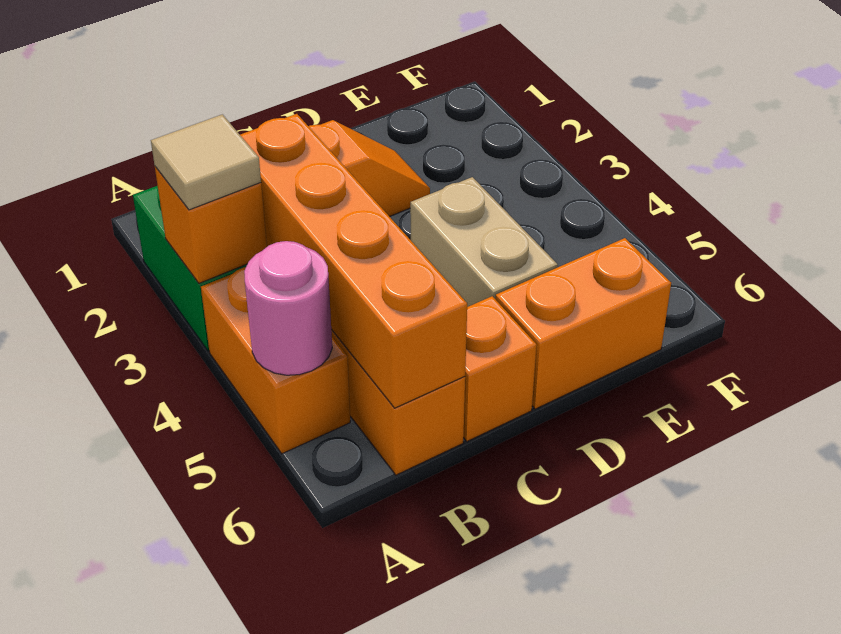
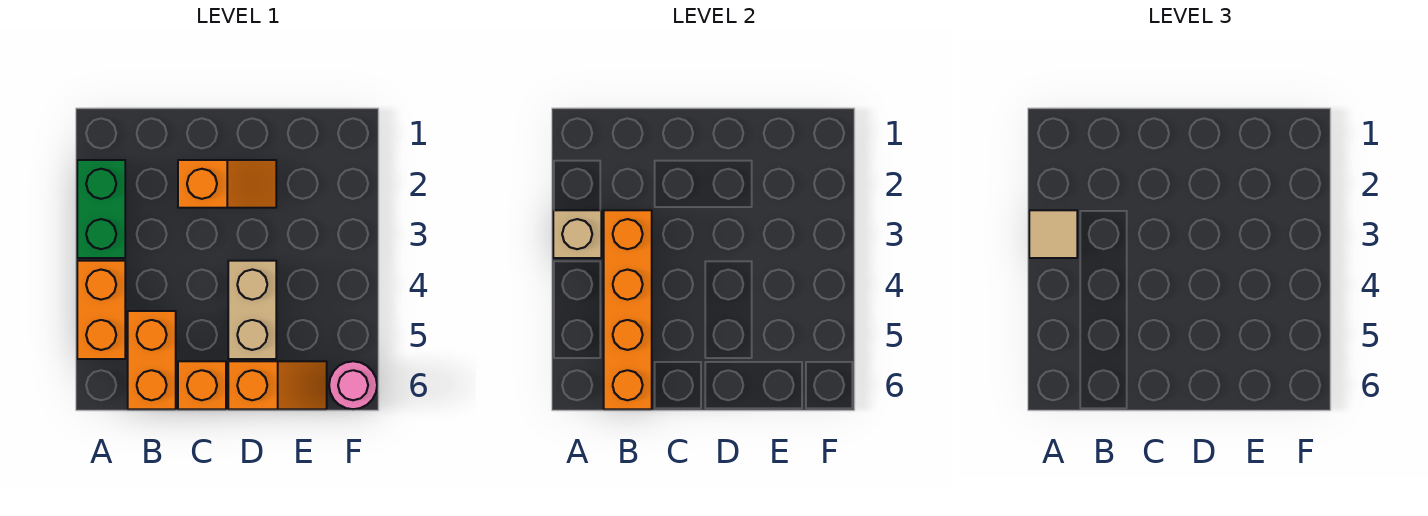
orange 1x1 brick [155,167,267,283] -> tan 1x1 brick [553,210,601,258]
pink 1x1 round brick [244,241,332,375] -> pink 1x1 round brick moved to [329,361,377,409]
orange 1x2 brick [495,238,671,409] -> orange 1x2 slope [228,361,327,409]

